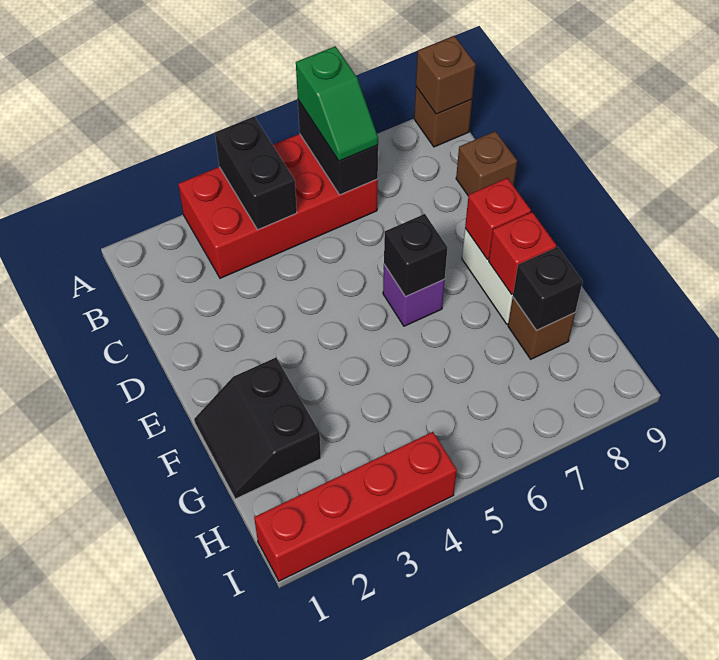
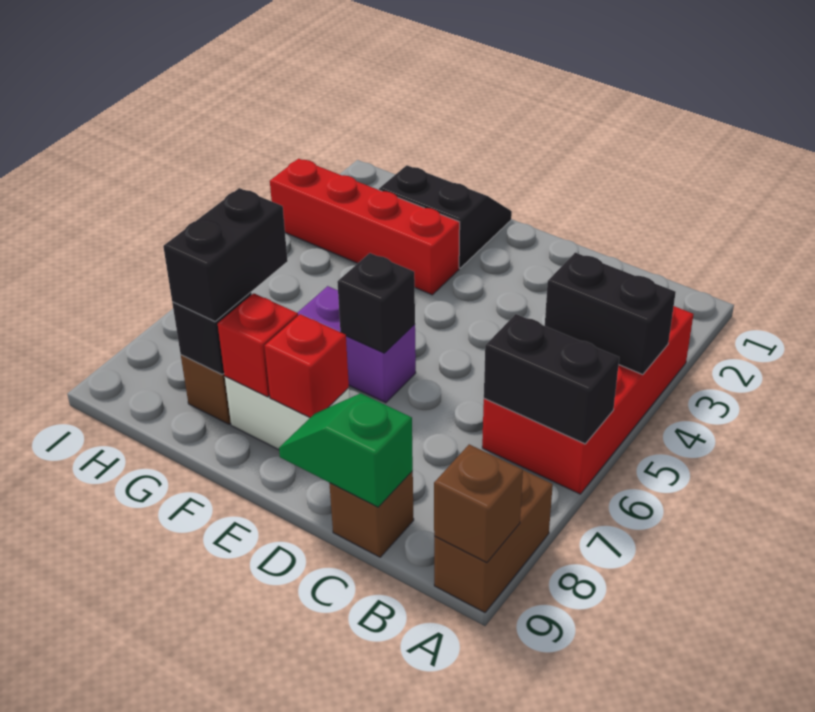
green 1x2 slope [296,46,378,161] -> green 1x2 slope moved to [279,393,413,507]
brown 1x1 brick [414,87,472,147] -> brown 1x2 brick [434,470,553,612]
purple 1x1 brick [383,265,445,326] -> purple 1x2 brick [297,286,416,403]
none -> black 1x2 brick [163,188,288,322]
red 1x4 brick [254,432,457,581] -> red 1x4 brick turned to [270,159,460,295]

